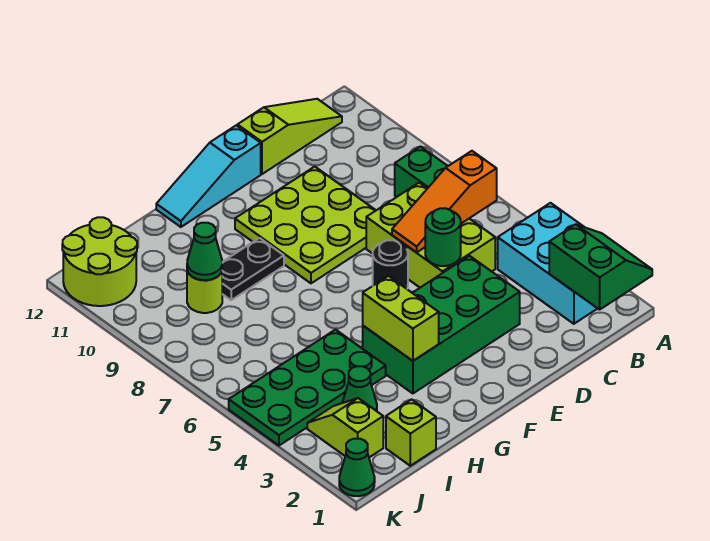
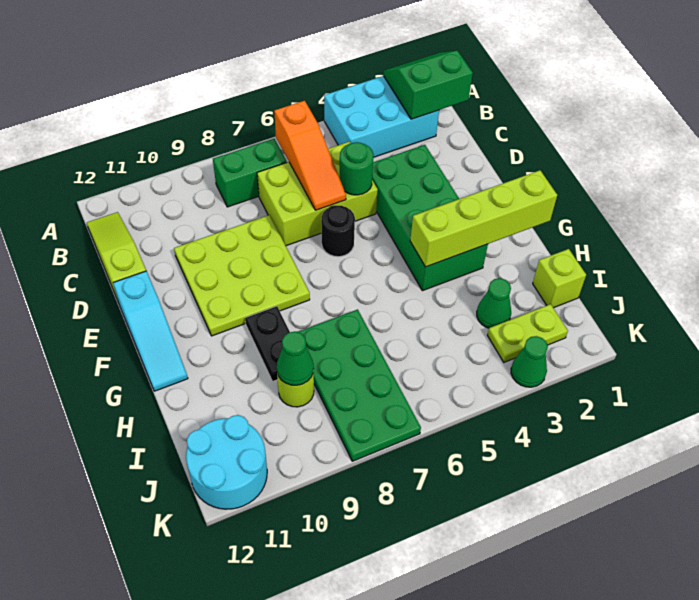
lime 1x2 brick [363,276,439,361] -> lime 1x4 brick [410,170,557,267]
green 2x4 plate [229,330,386,445] -> green 2x4 plate moved to [298,309,421,461]
lime 1x2 slope [307,398,383,457] -> lime 1x2 plate [487,304,568,362]
lime 2x2 round brick [62,217,137,306] -> cyan 2x2 round brick [186,415,267,509]
green 1x1 cone [339,439,375,496] -> green 1x1 cone moved to [511,336,548,387]

